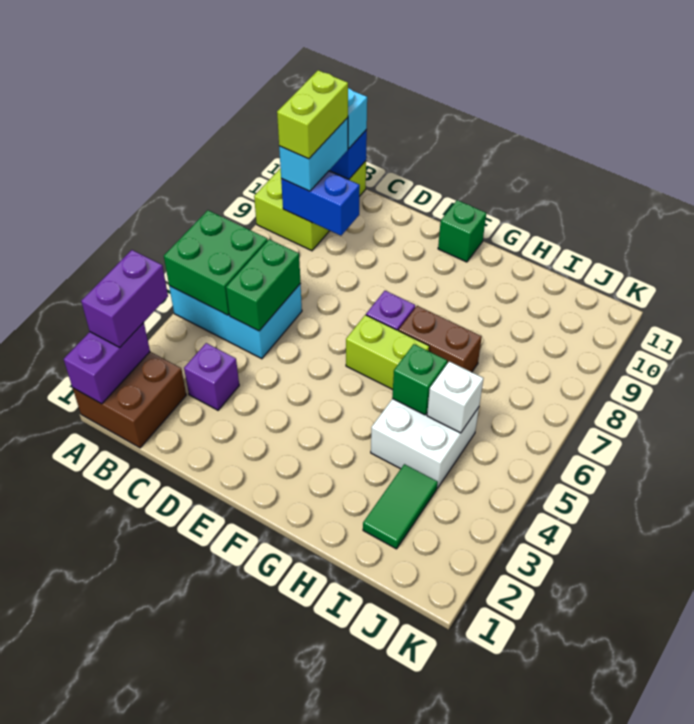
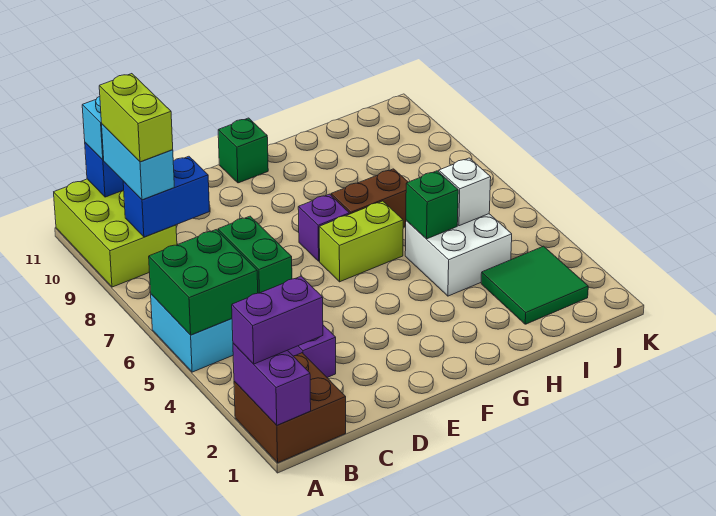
purple 1x2 brick [81,250,168,347] -> purple 1x2 brick turned to [232,276,323,364]
green 1x2 tile [363,464,438,549] -> green 2x2 tile [481,246,588,324]

